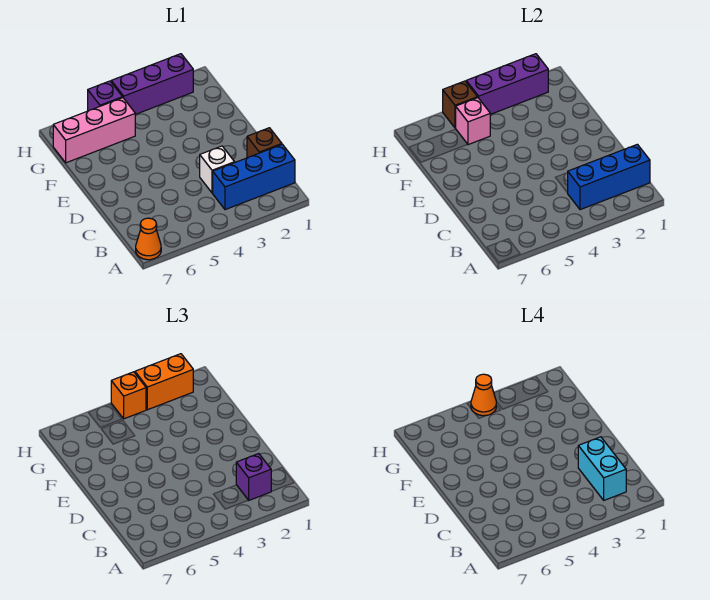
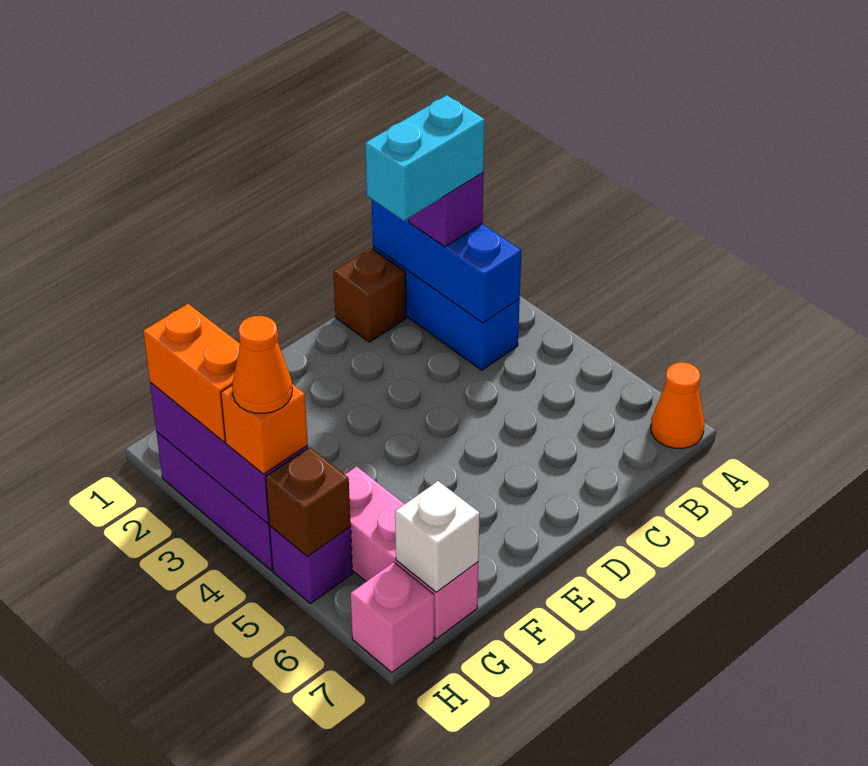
white 1x1 brick [200,146,235,193] -> white 1x1 brick moved to [395,481,480,592]
pink 1x1 brick [456,98,490,145] -> pink 1x1 brick moved to [351,562,434,672]

